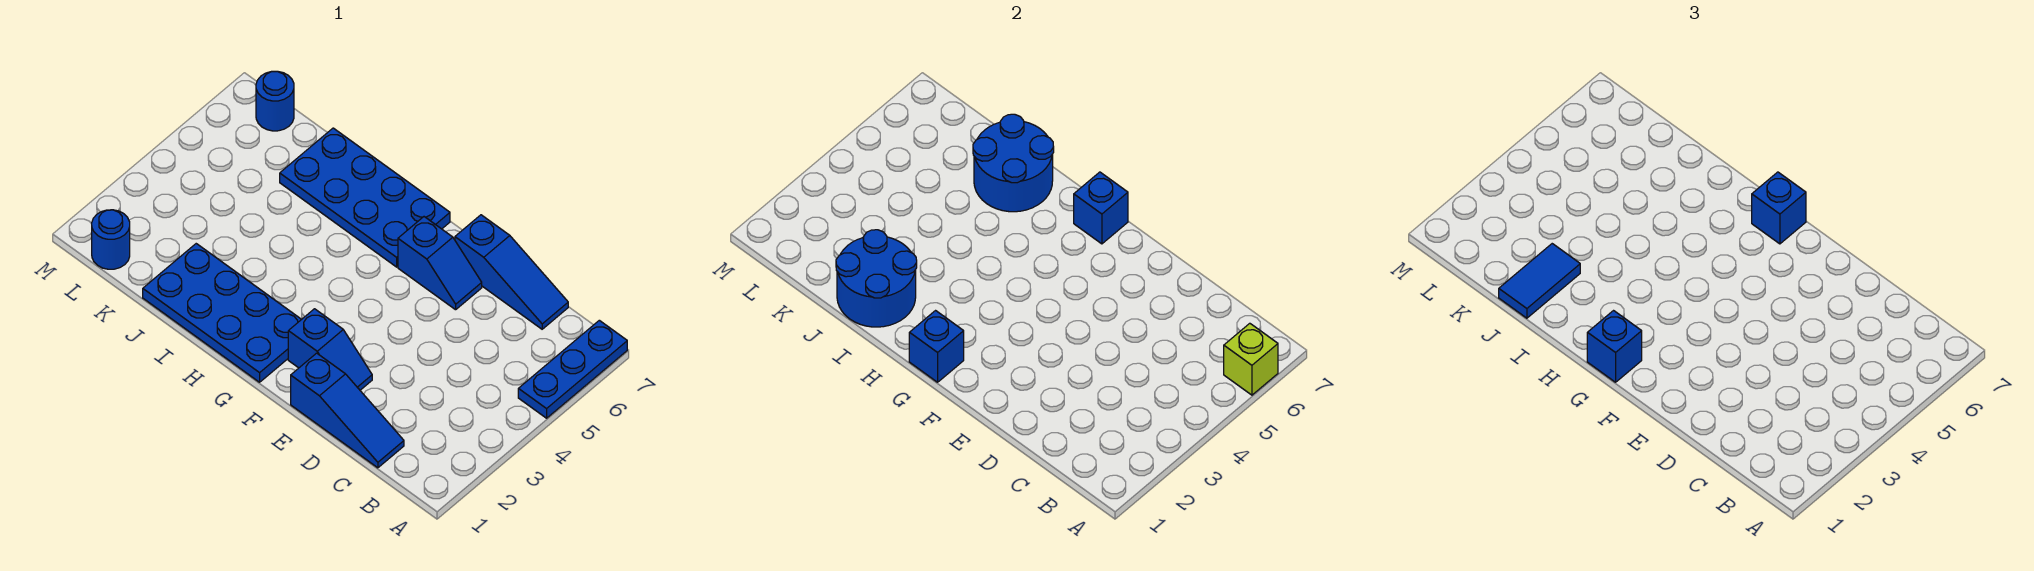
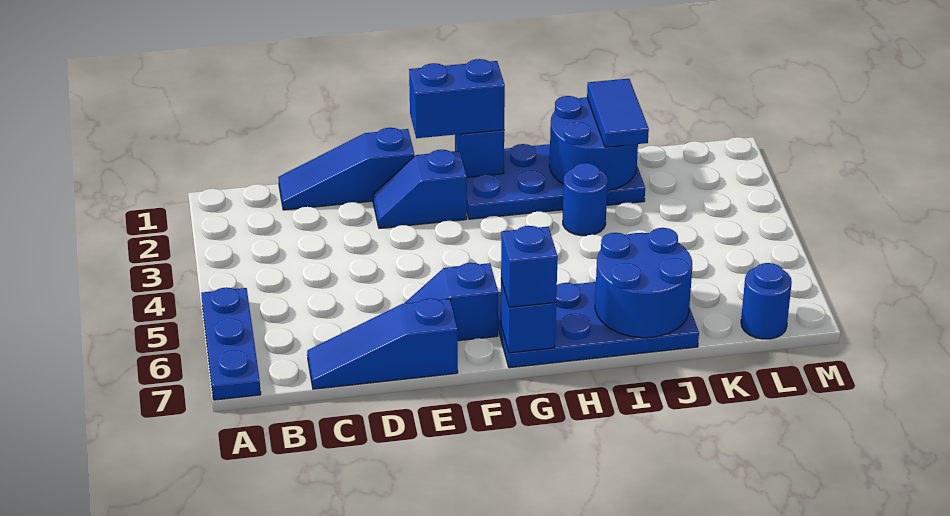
lime 1x1 brick [1224,323,1278,395] -> none
blue 1x1 brick [1587,311,1642,382] -> blue 1x2 brick [409,59,505,138]
blue 1x1 round brick [92,210,130,269] -> blue 1x1 round brick moved to [563,163,608,236]

